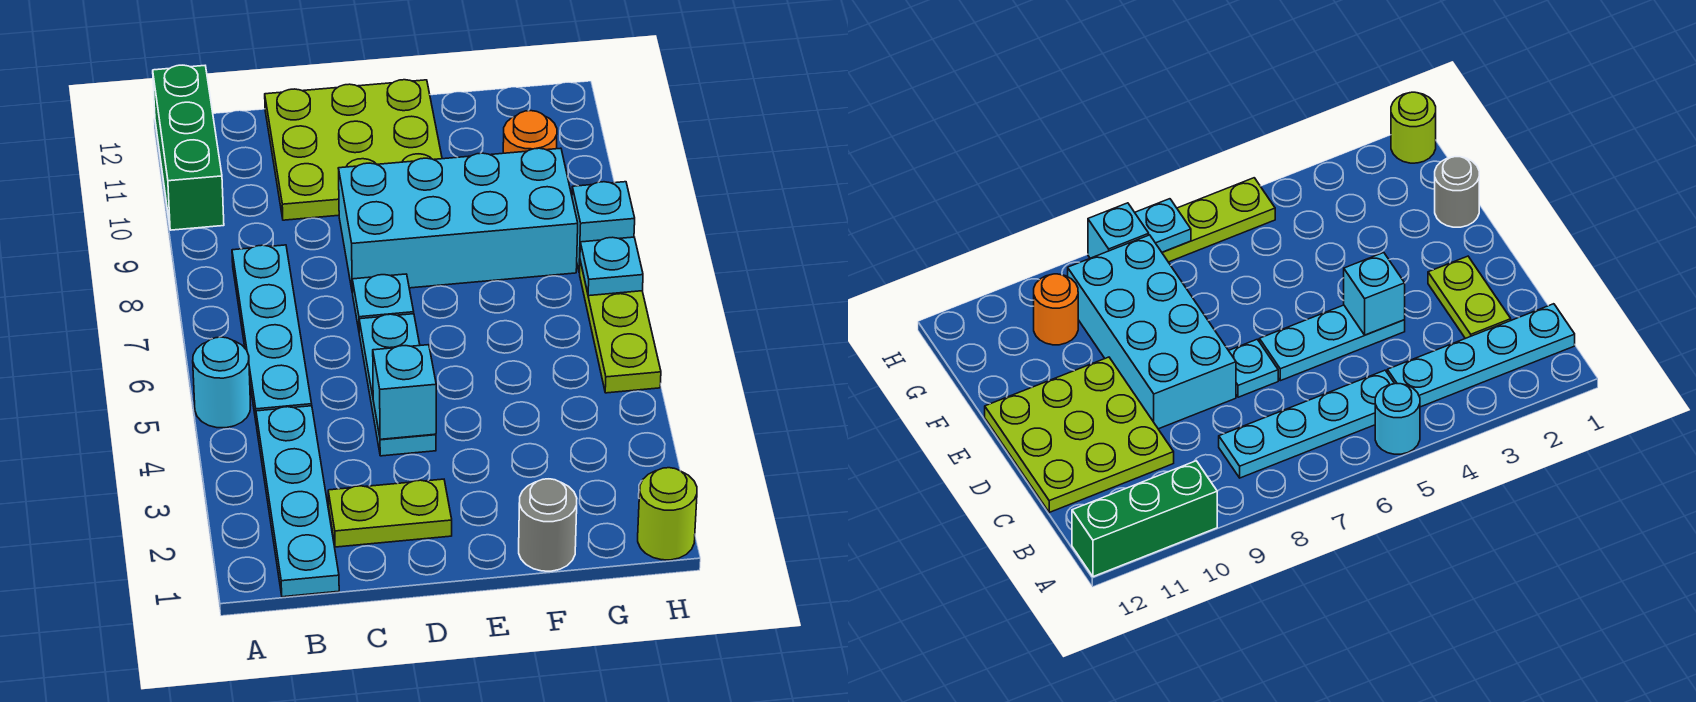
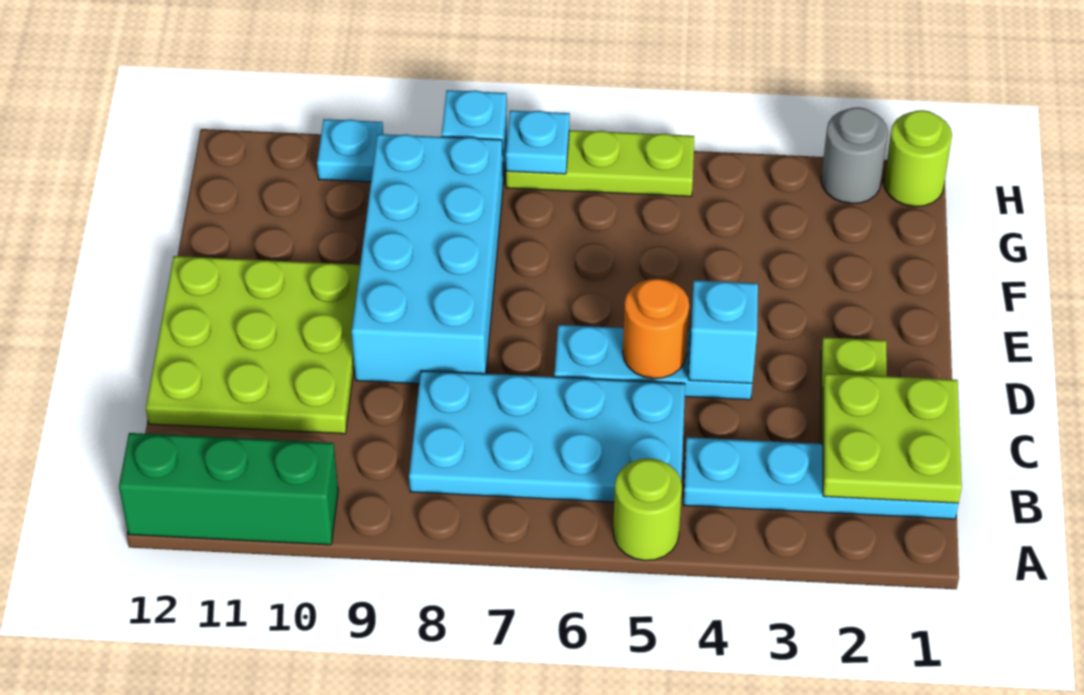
cyan 1x1 round brick [193,337,251,428] -> lime 1x1 round brick [613,458,682,561]
none -> lime 2x2 plate [823,373,962,503]
cyan 1x4 plate [232,245,312,420] -> cyan 2x4 plate [409,371,685,502]
cyan 1x1 plate [352,274,414,329] -> cyan 1x1 plate moved to [317,119,383,182]
grey 1x1 round brick [519,479,577,571] -> grey 1x1 round brick moved to [821,107,888,204]
orange 1x1 round brick [503,111,557,153] -> orange 1x1 round brick moved to [623,279,689,379]

